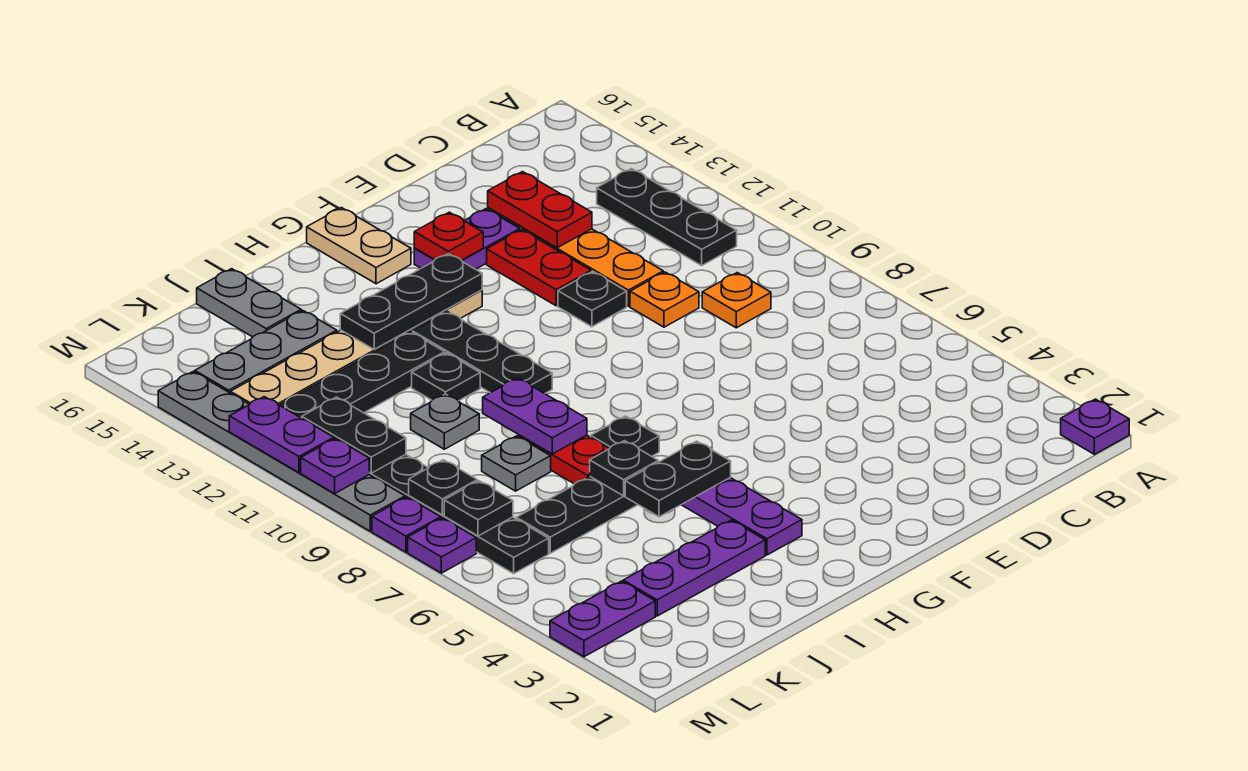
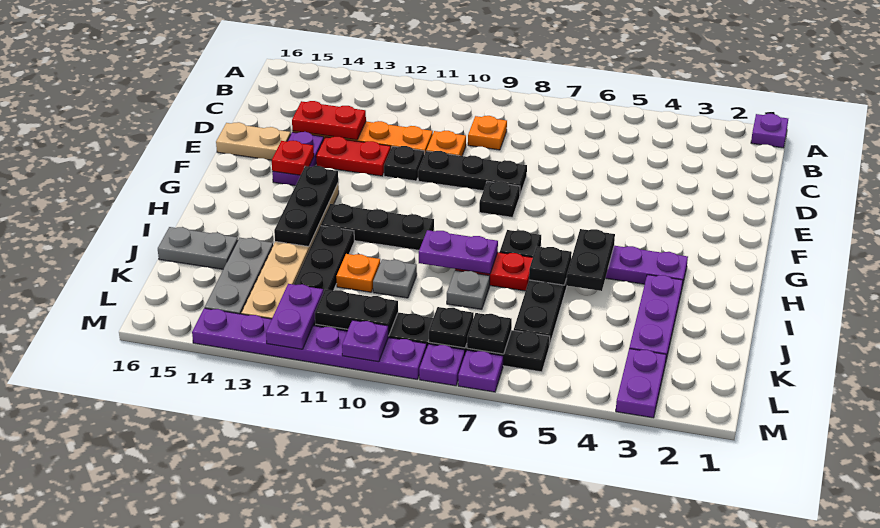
black 1x3 plate [597,169,737,266] -> black 1x3 plate moved to [418,151,527,195]
tan 1x2 plate [307,208,411,284] -> tan 1x2 plate moved to [216,122,291,160]
black 1x1 plate [412,353,480,401] -> black 1x1 plate moved to [479,181,520,217]
none -> orange 1x1 plate [336,254,380,292]
grey 1x6 plate [158,372,405,531] -> purple 1x6 plate [192,308,427,379]
purple 1x2 plate [229,397,334,473] -> purple 1x2 plate turned to [266,284,323,349]

